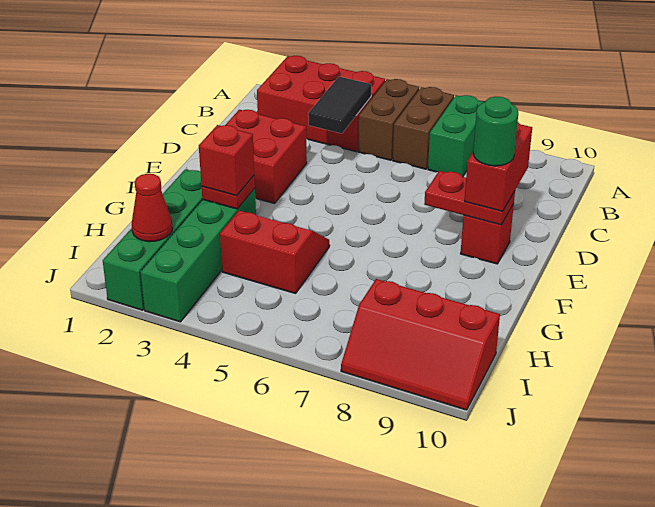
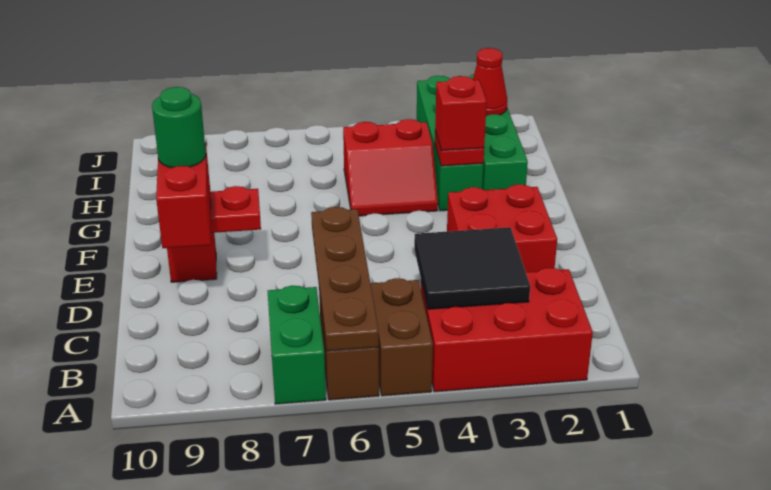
none -> brown 1x4 plate [311,207,379,351]
black 1x2 tile [308,77,371,133] -> black 2x2 tile [414,227,530,309]
red 2x3 slope [341,279,500,410] -> none

